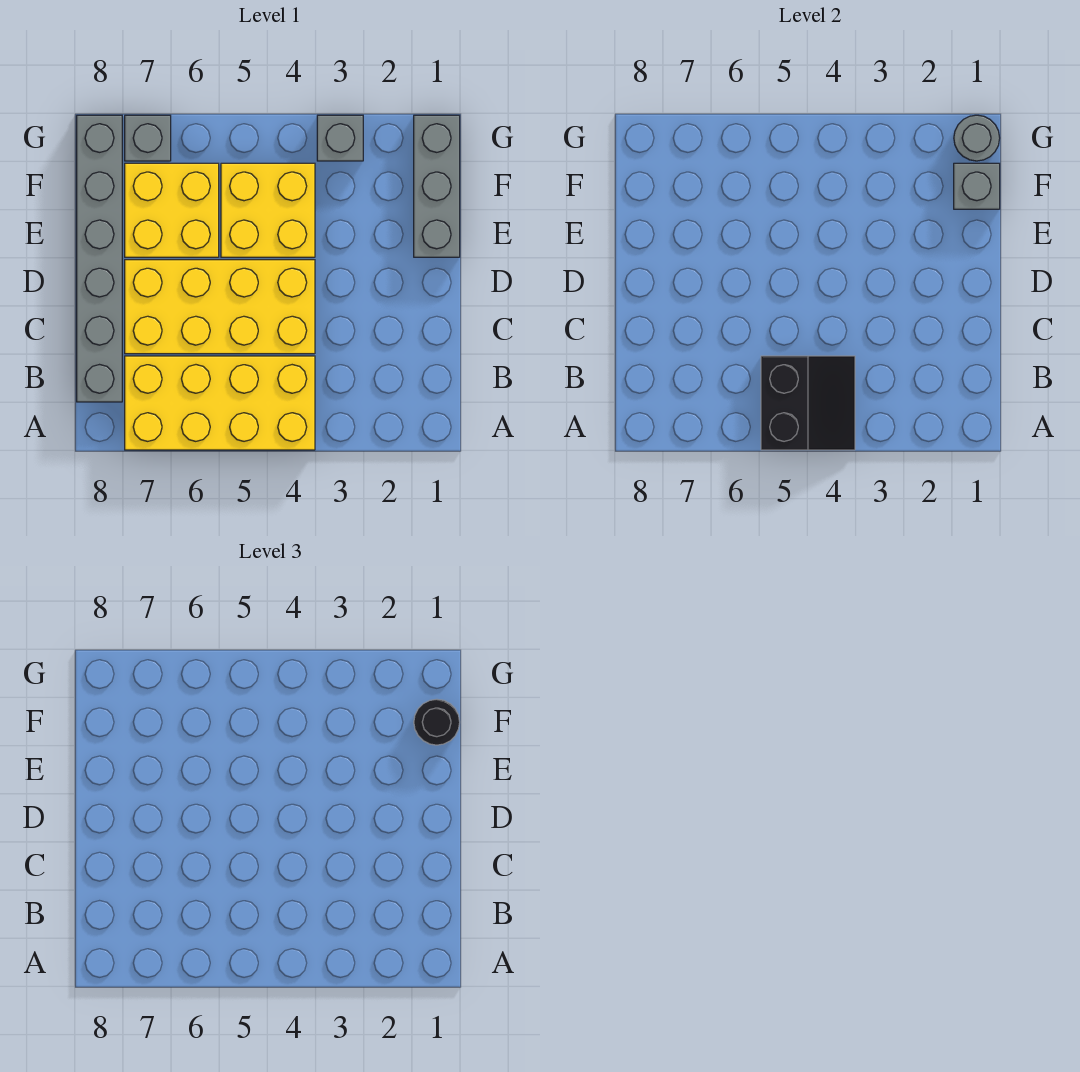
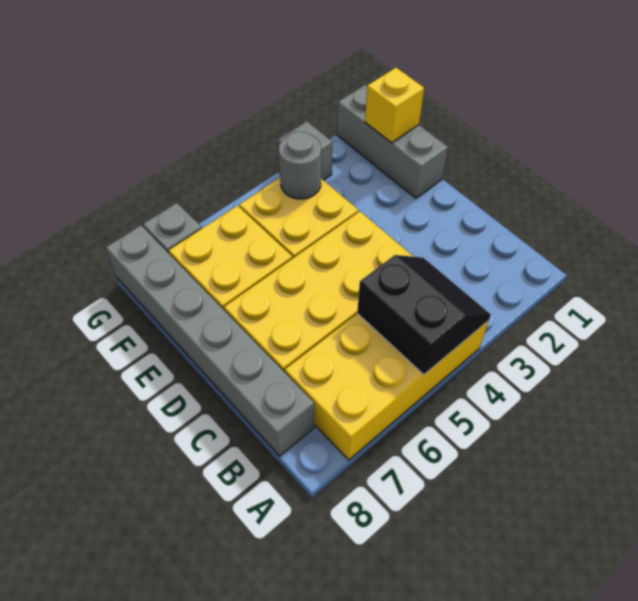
grey 1x1 brick [954,163,1000,209] -> yellow 1x1 brick [365,68,424,143]
black 1x1 round brick [414,699,460,745] -> none
grey 1x1 round brick [954,115,1000,161] -> grey 1x1 round brick moved to [279,131,321,199]

